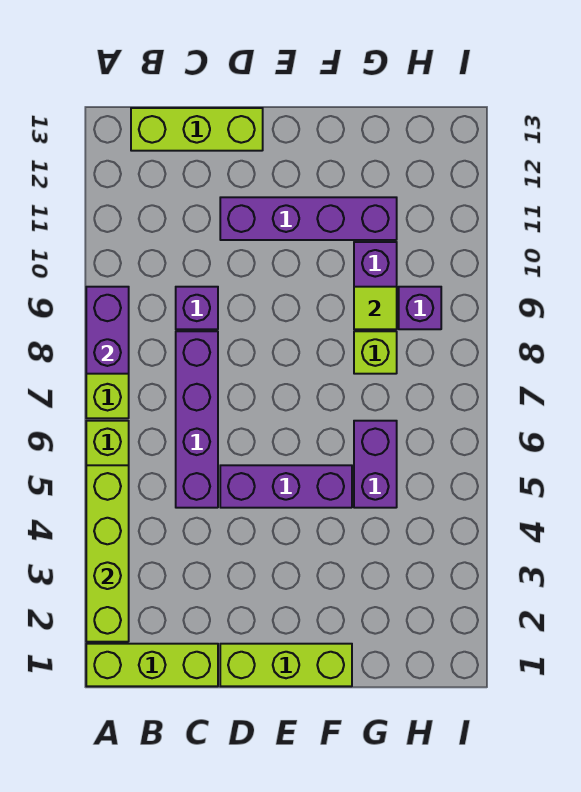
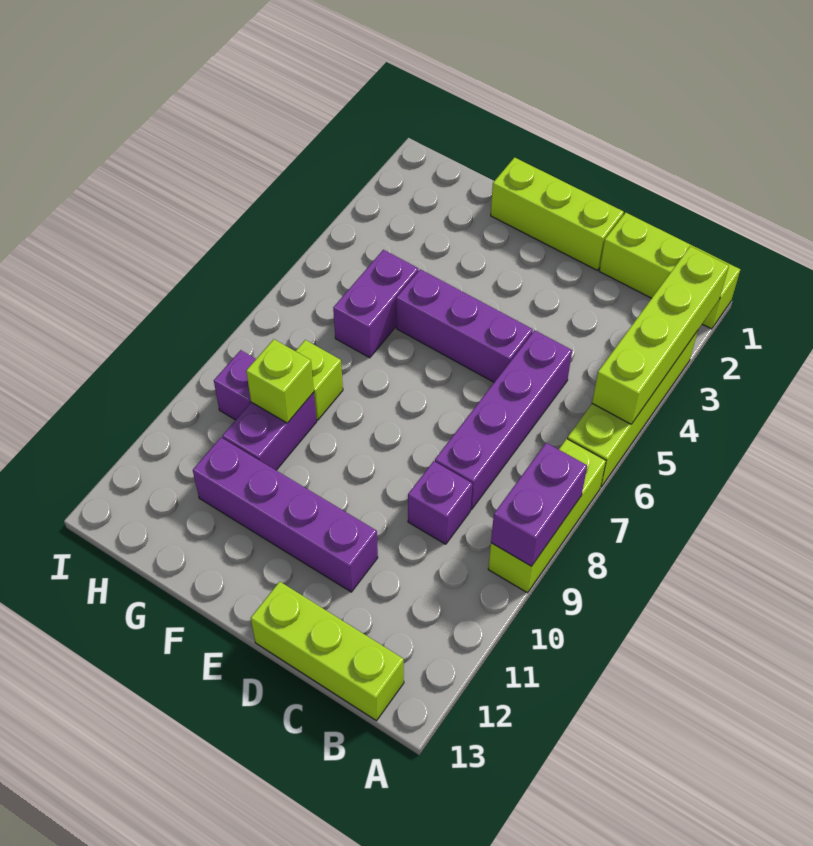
lime 1x1 tile [354,287,397,329] -> lime 1x1 brick [246,339,314,423]

